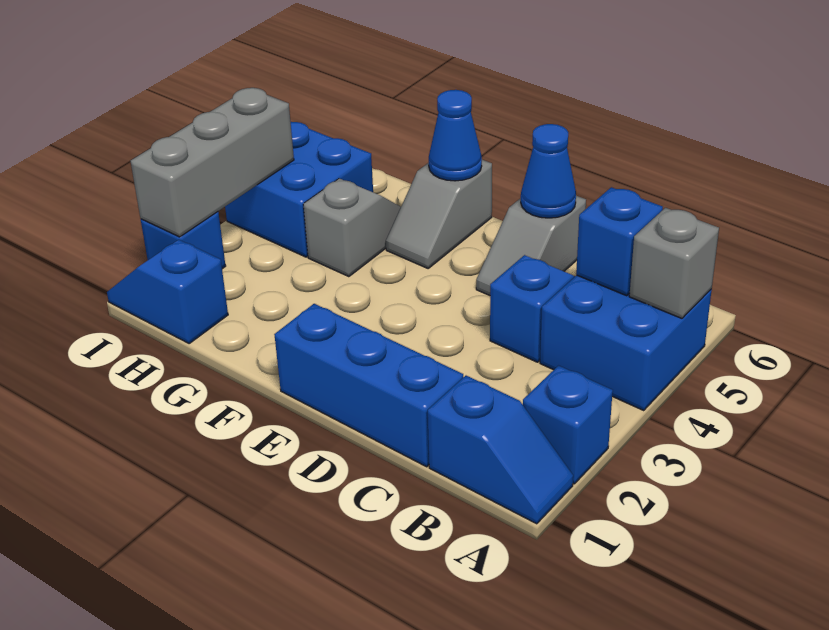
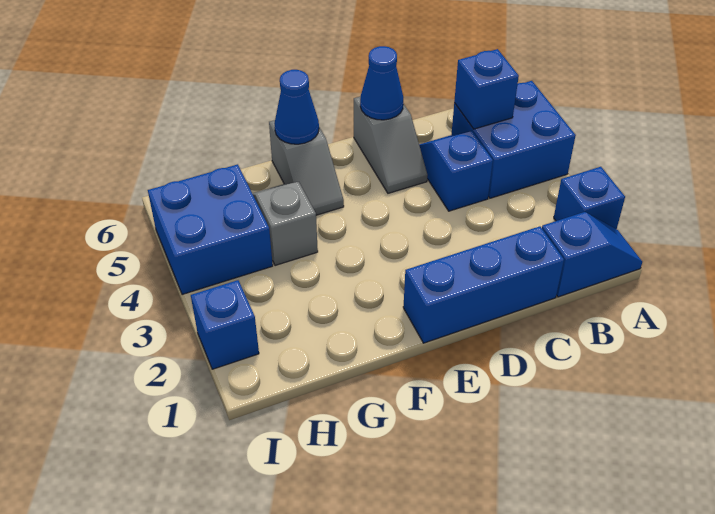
grey 1x1 brick [629,208,719,318] -> none
blue 1x2 slope [107,240,228,343] -> none
grey 1x3 brick [131,88,294,237] -> none

